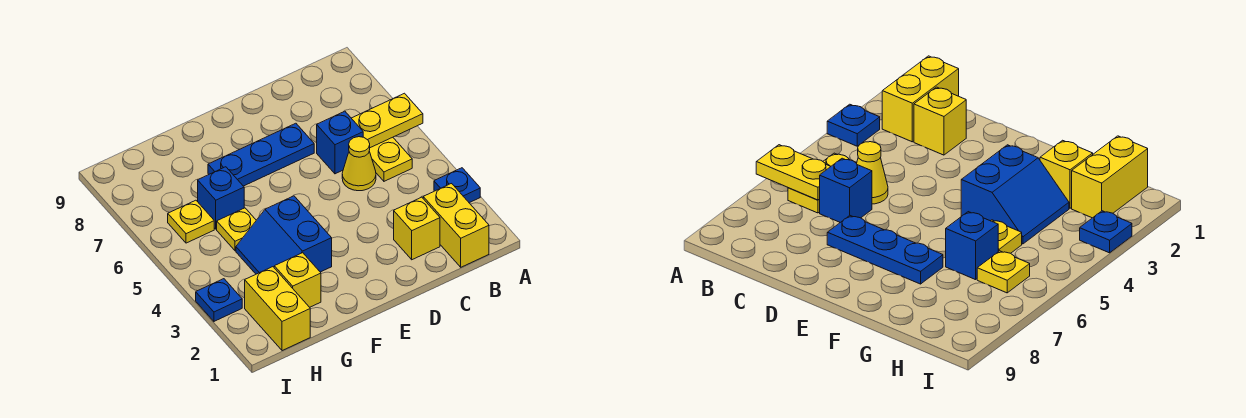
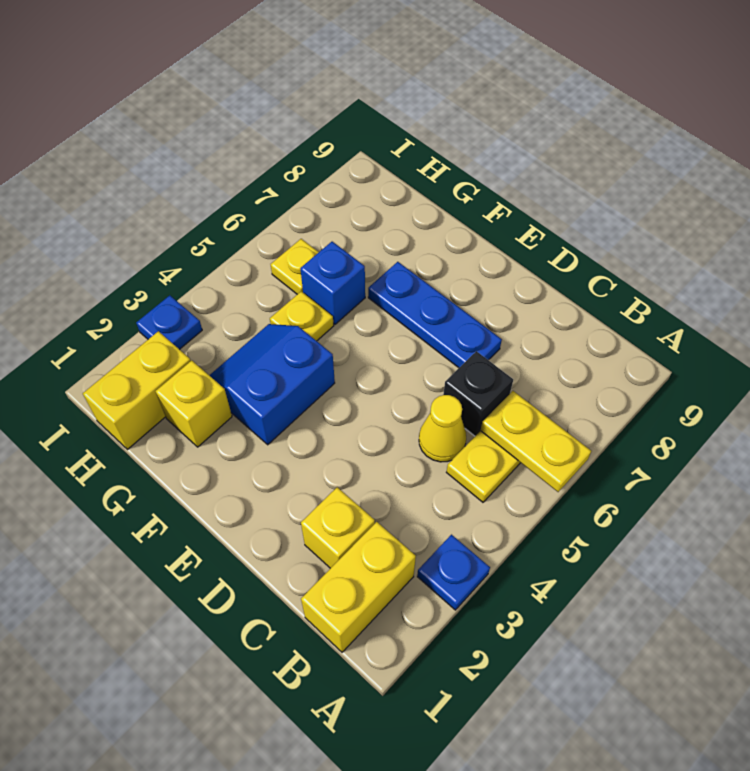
blue 1x1 brick [317,111,363,174] -> black 1x1 brick [443,351,513,436]

